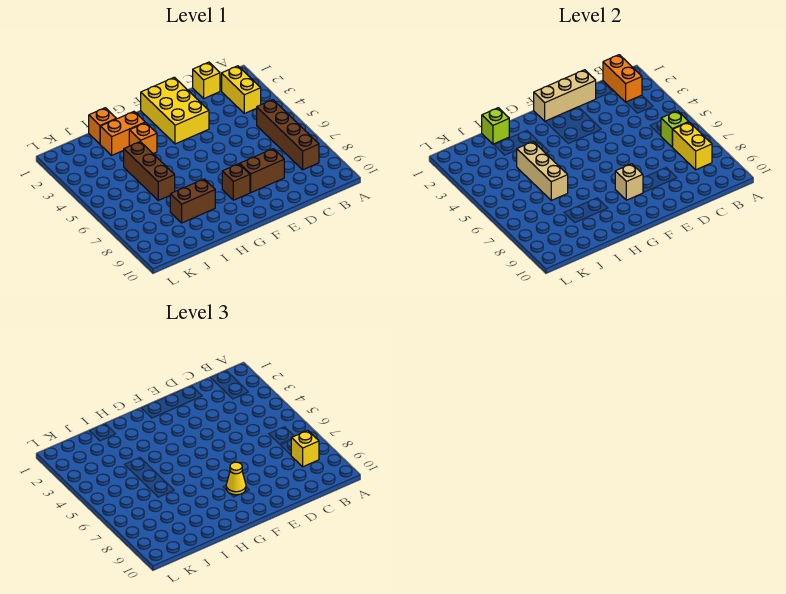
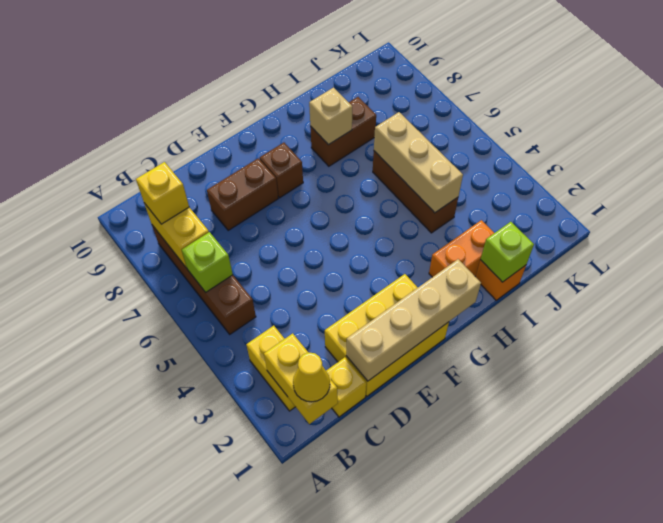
orange 1x2 brick [603,55,642,102] -> yellow 1x2 brick [264,333,338,424]
tan 1x3 brick [534,70,596,121] -> tan 1x4 brick [346,259,481,381]
yellow 2x3 brick [141,77,209,144] -> yellow 2x3 brick turned to [325,274,449,396]
tan 1x1 brick [615,164,643,200] -> tan 1x1 brick moved to [309,88,352,145]
yellow 1x1 cone [226,462,246,495] -> yellow 1x1 cone moved to [293,353,330,402]
orange 1x1 brick [129,123,157,154] -> none

